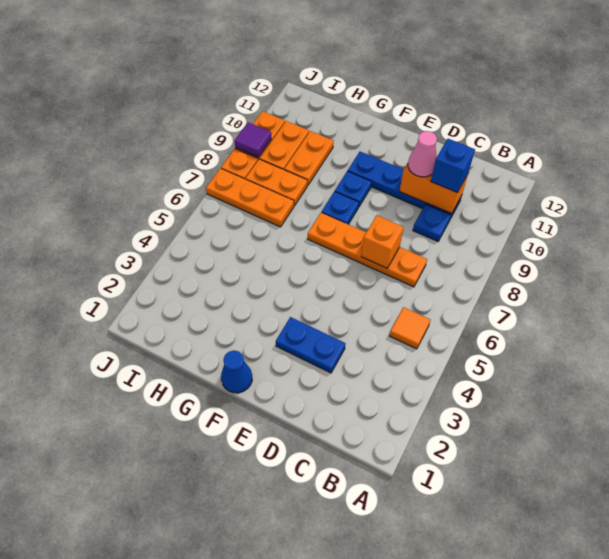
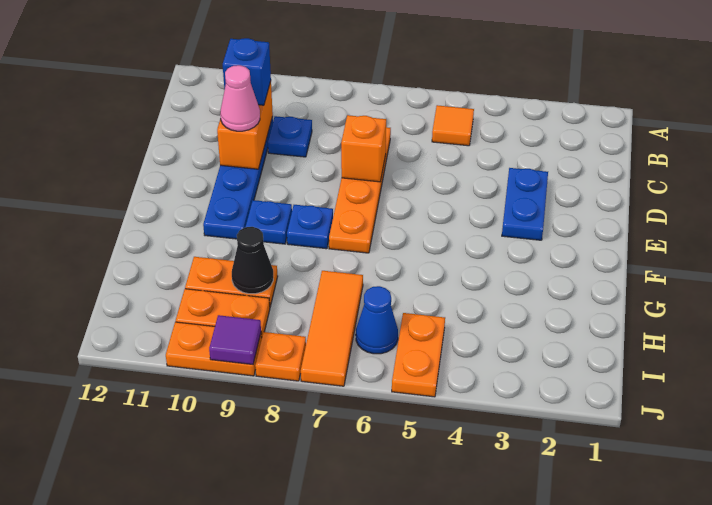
blue 1x1 cone [221,350,252,393] -> blue 1x1 cone moved to [356,286,398,354]
orange 1x3 plate [206,168,294,227] -> orange 1x3 tile [301,271,363,386]
orange 1x2 plate [245,159,307,206] -> orange 1x2 plate moved to [392,313,445,397]
none -> black 1x1 cone [232,227,273,294]

